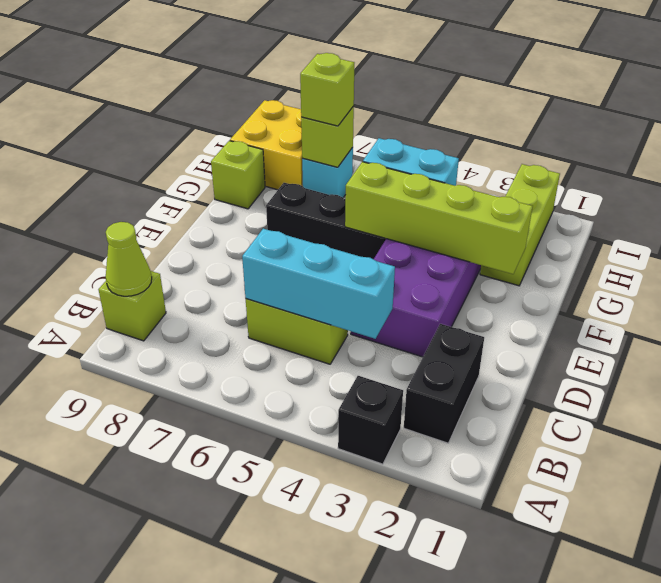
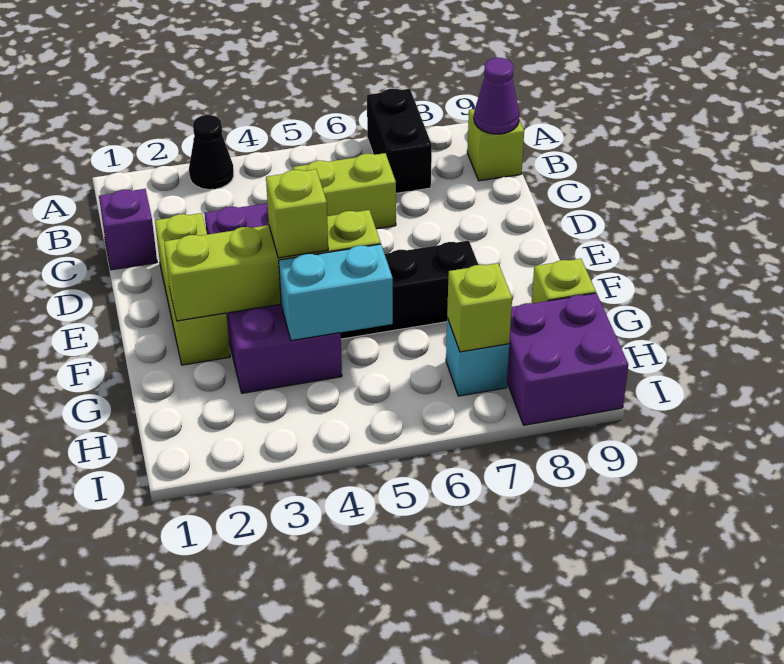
black 1x1 brick [338,376,403,464] -> black 1x1 cone [189,115,234,190]
black 1x2 brick [404,324,484,443] -> black 1x2 brick moved to [367,89,432,193]
lime 1x1 cone [106,222,152,296] -> purple 1x1 cone [474,58,519,134]
none -> purple 1x1 brick [99,189,157,270]
cyan 1x3 brick [242,229,395,339] -> none
lime 1x3 brick [480,164,560,286] -> lime 1x3 brick moved to [155,213,230,365]
lime 1x1 brick [300,53,354,126] -> lime 1x1 brick moved to [266,169,328,258]
yellow 2x2 brick [230,100,303,190] -> purple 2x2 brick [507,293,628,425]

